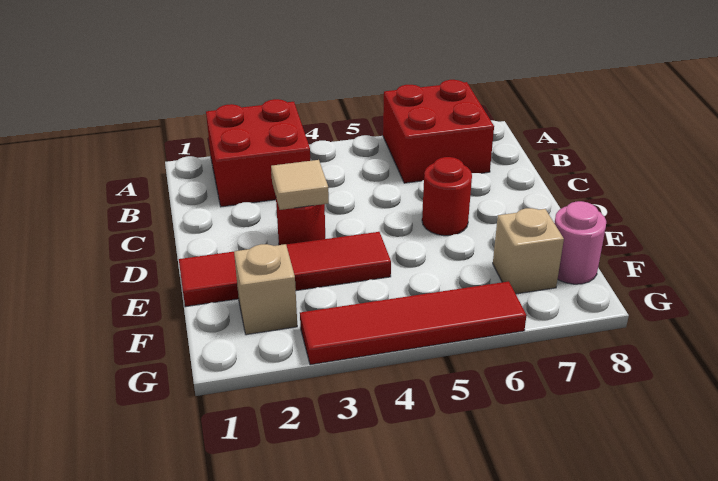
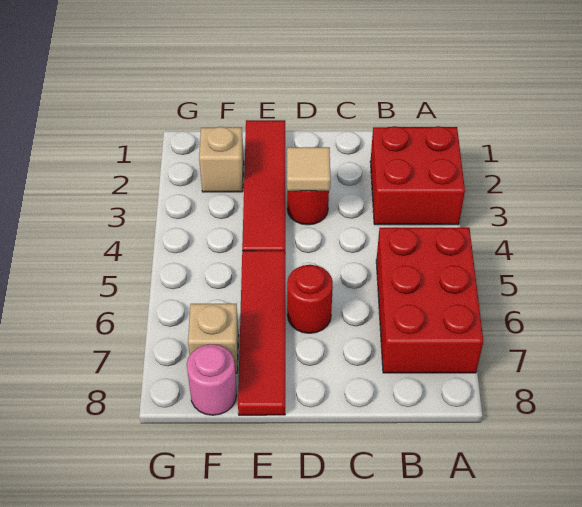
red 2x2 brick [383,80,494,183] -> red 2x3 brick [376,228,483,373]
red 1x4 tile [300,281,527,365] -> red 1x4 tile moved to [238,251,285,415]

